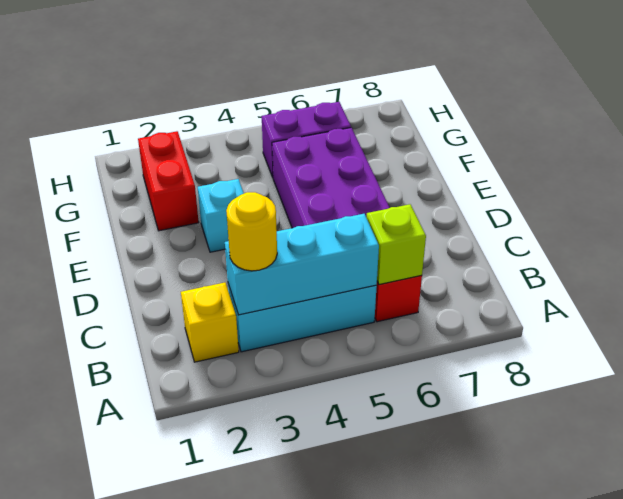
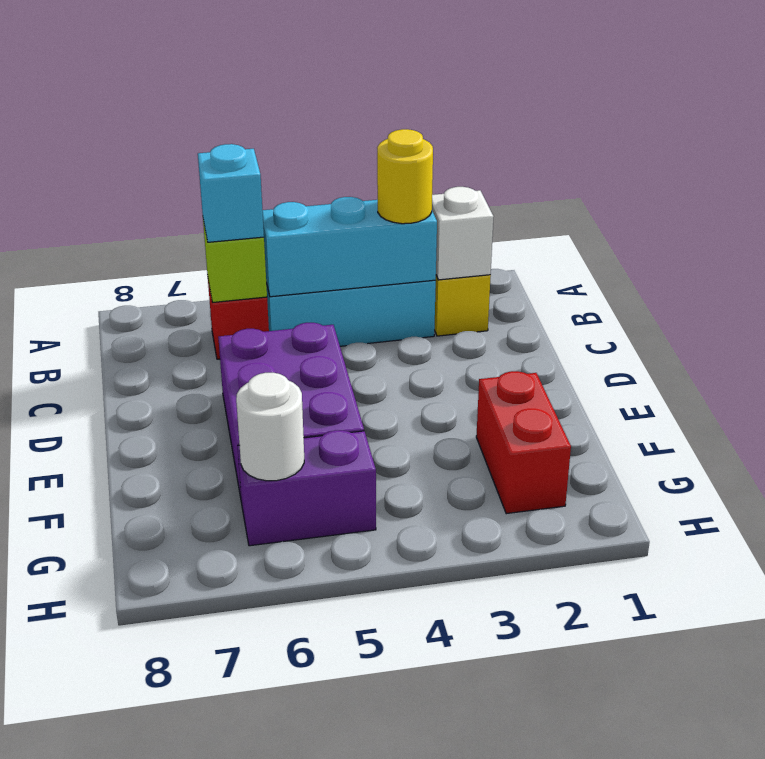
none -> white 1x1 brick [432,187,493,280]
cyan 1x1 brick [198,179,244,252] -> cyan 1x1 brick moved to [198,144,264,242]
none -> white 1x1 round brick [236,373,304,481]

